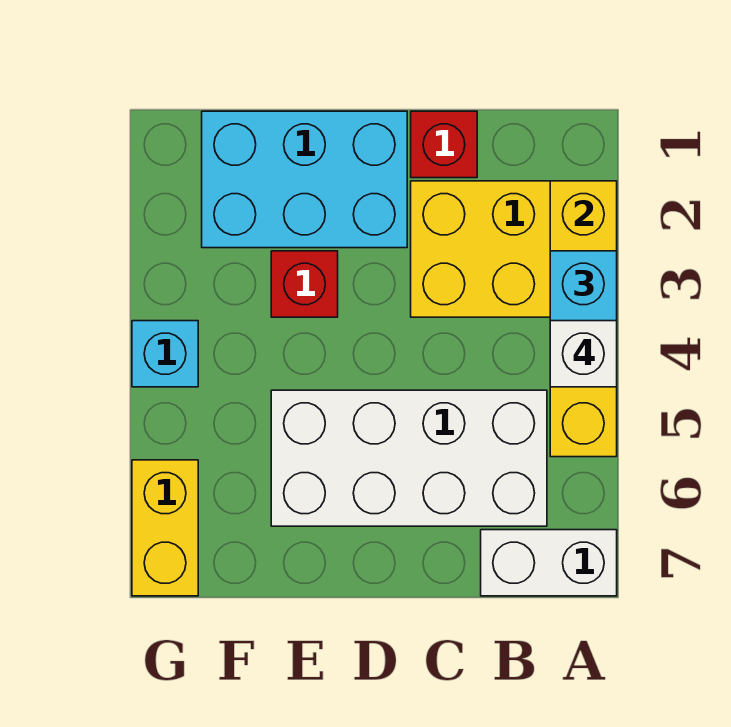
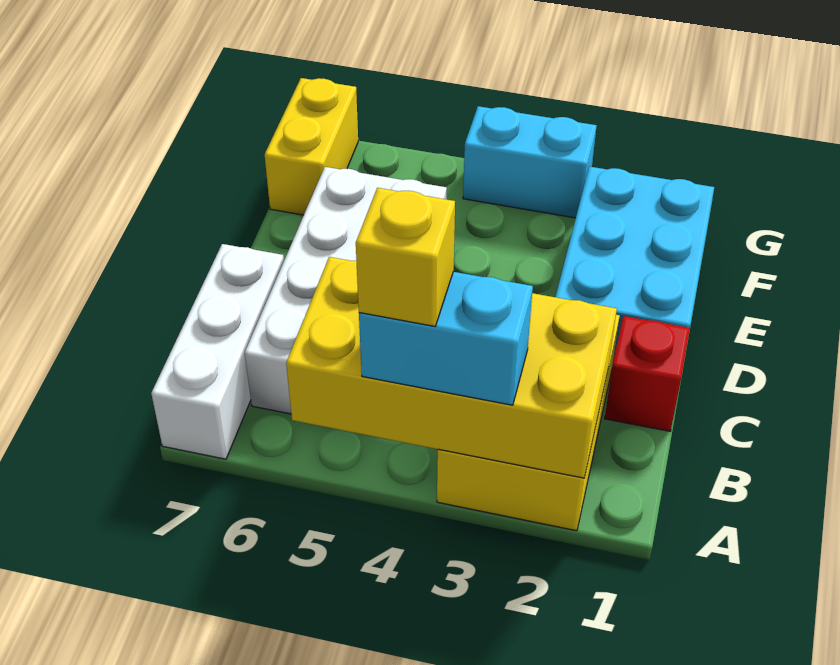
yellow 1x4 brick [550,181,617,457] -> yellow 2x4 brick [286,257,617,478]
white 1x1 brick [550,321,617,387] -> yellow 1x1 brick [356,188,455,326]
white 1x2 brick [481,530,617,596] -> white 1x3 brick [151,244,284,459]
red 1x1 brick [271,251,338,317] -> none
cyan 1x1 brick [132,321,198,387] -> cyan 1x2 brick [463,106,597,218]
yellow 1x2 brick [132,460,198,596] -> yellow 1x2 brick turned to [265,78,358,215]

